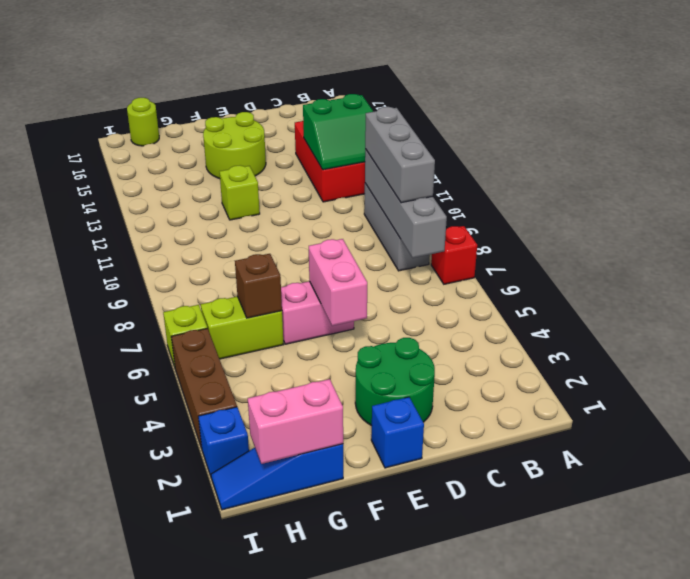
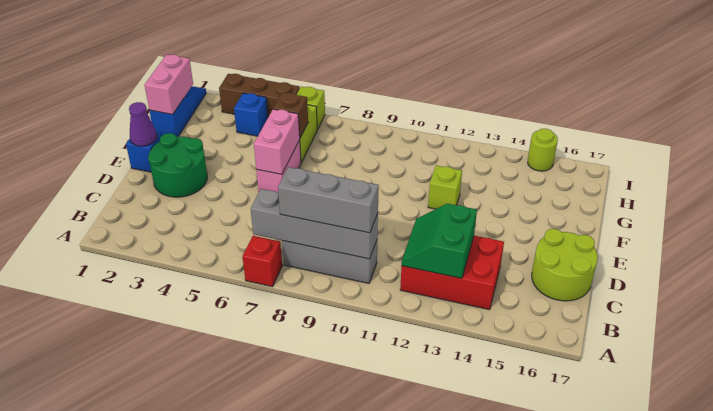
none -> purple 1x1 cone [129,102,157,146]
pink 1x2 brick [309,239,367,326] -> pink 1x2 brick turned to [254,109,300,174]
lime 2x2 round brick [203,112,266,179] -> lime 2x2 round brick moved to [532,229,598,301]
lime 1x1 round brick [127,98,159,146] -> lime 1x1 round brick moved to [528,129,558,171]
blue 1x1 brick [198,407,249,478] -> blue 1x1 brick moved to [234,93,268,136]

